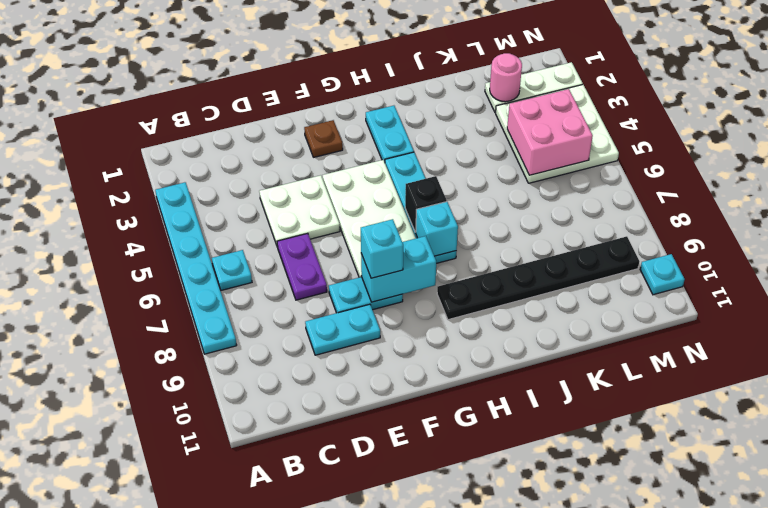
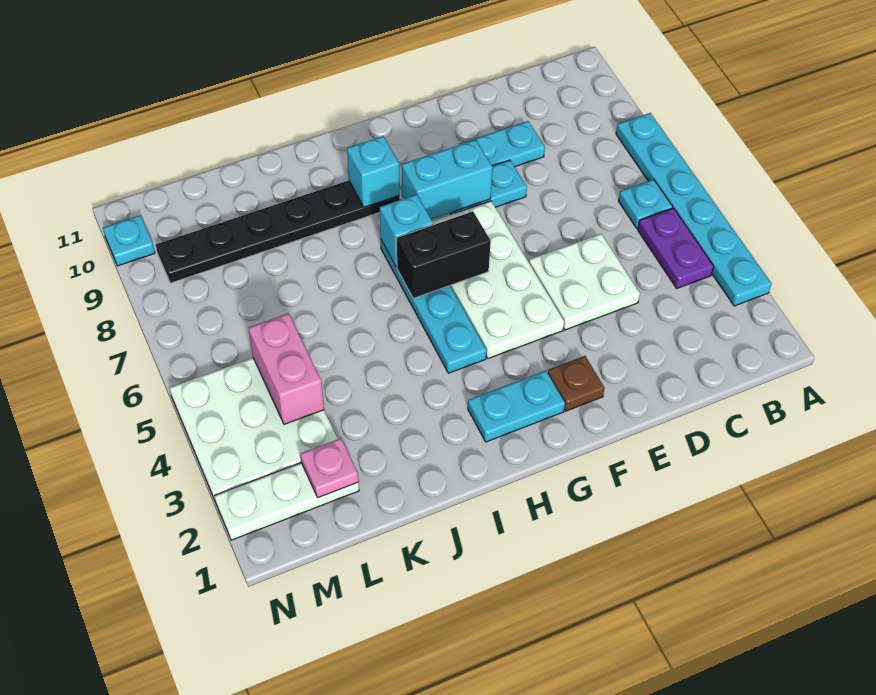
purple 1x2 plate [277,233,327,300] -> purple 1x2 plate moved to [638,208,714,288]
cyan 1x1 brick [361,219,403,278] -> cyan 1x1 brick moved to [347,136,399,207]
cyan 1x2 plate [366,106,414,162] -> cyan 1x2 plate turned to [468,371,565,442]
black 1x1 brick [405,176,447,232] -> black 1x2 brick [397,212,491,298]
pink 1x1 round brick [490,53,522,102] -> pink 1x1 plate [300,438,359,498]
pink 2x2 brick [507,89,593,175] -> pink 1x2 brick [249,314,324,424]

